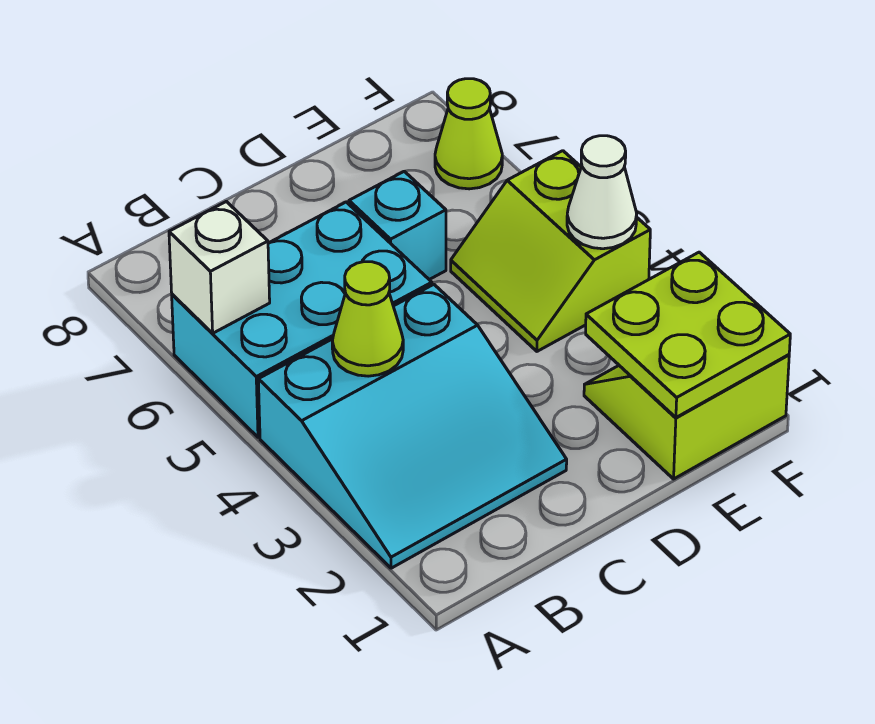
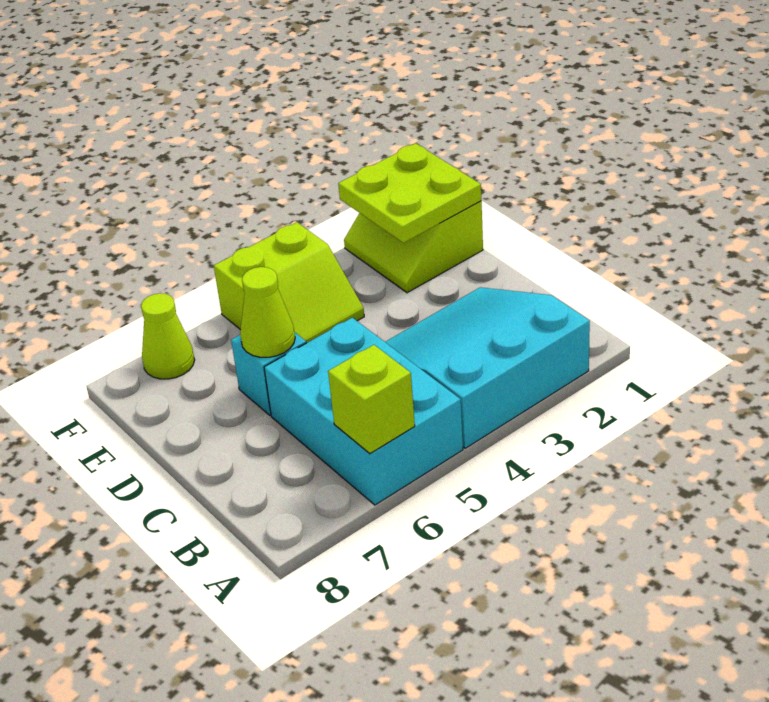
cyan 3x3 slope [258,284,567,568] -> cyan 3x3 slope turned to [386,287,590,448]
white 1x1 brick [169,201,270,333] -> lime 1x1 brick [328,345,415,454]
lime 1x1 cone [332,262,403,376] -> lime 1x1 cone moved to [240,267,295,357]
white 1x1 cone [567,136,637,249] -> none

